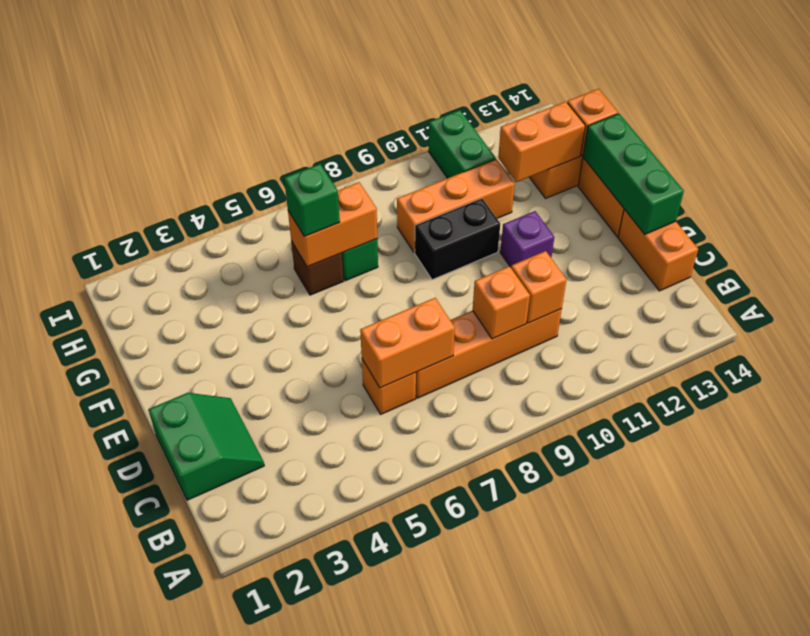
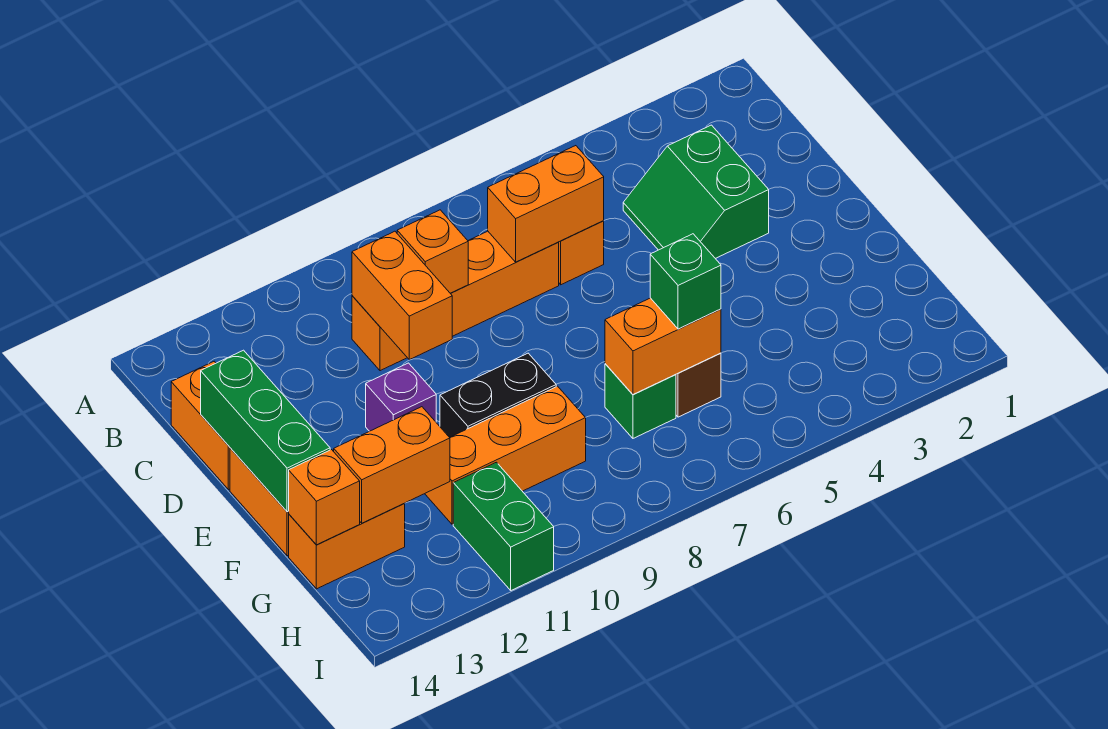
green 2x2 slope [148,393,264,500] -> green 2x2 slope moved to [623,125,769,259]
orange 1x1 brick [511,251,567,323] -> orange 1x2 brick [352,231,452,360]

